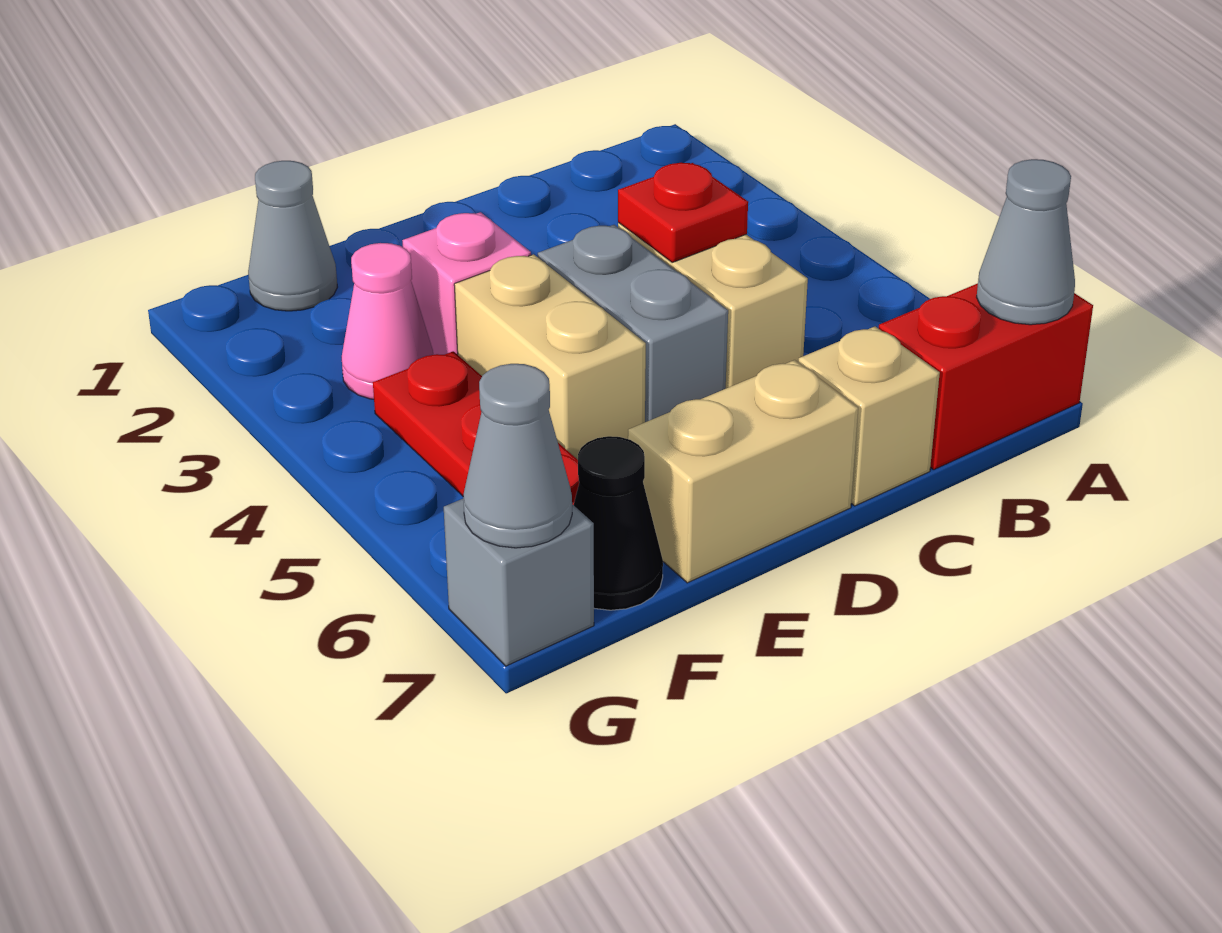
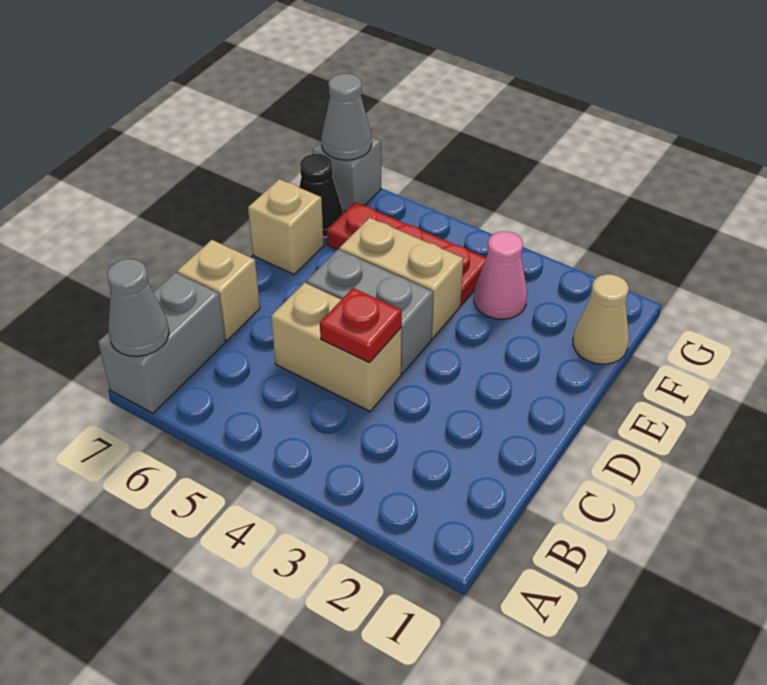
red 1x2 brick [879,283,1093,470] -> grey 1x2 brick [98,273,226,413]
tan 1x2 brick [628,360,858,583] -> tan 1x1 brick [248,179,324,274]
pink 1x1 brick [402,212,531,355] -> none
grey 1x1 cone [248,161,337,311] -> tan 1x1 cone [573,274,629,364]

